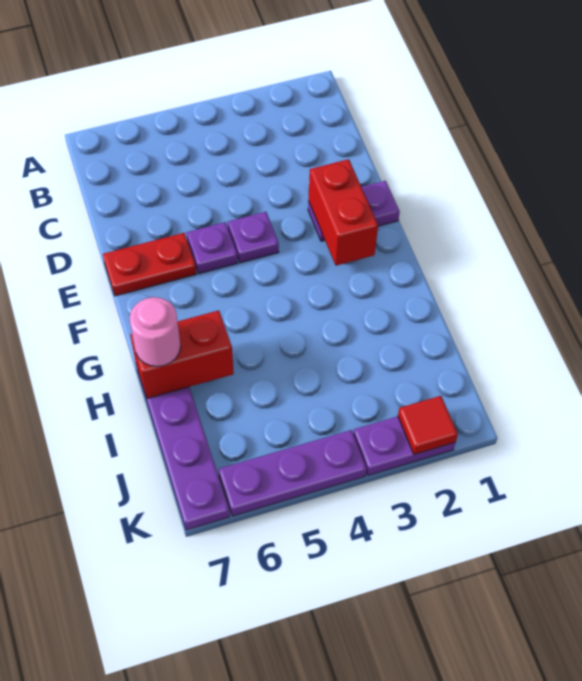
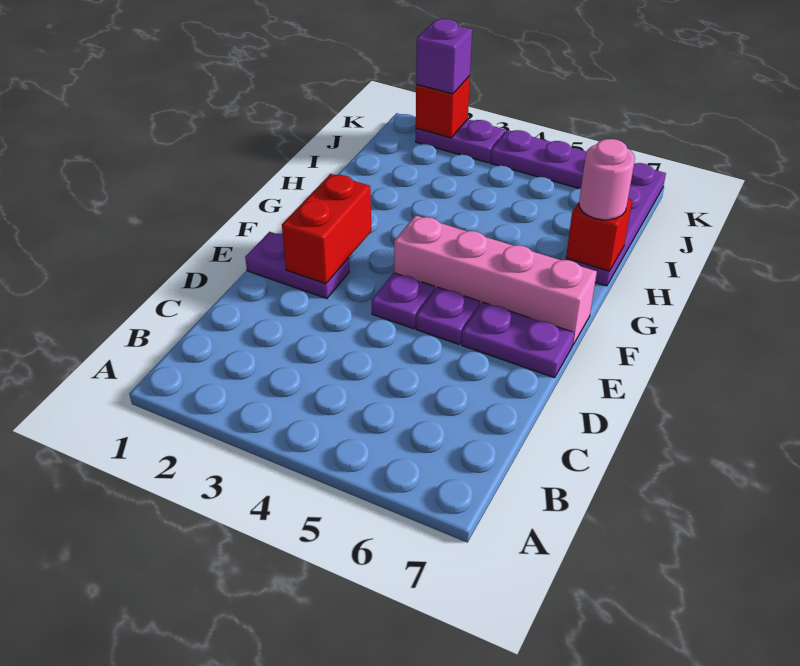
red 1x2 plate [103,233,196,296] -> purple 1x2 plate [462,302,574,378]
none -> pink 1x4 brick [394,215,597,344]
red 1x2 brick [130,310,234,398] -> red 1x1 brick [566,199,632,271]
red 1x1 tile [398,396,458,455] -> red 1x1 brick [416,76,470,138]
none -> purple 1x1 brick [416,19,472,94]

